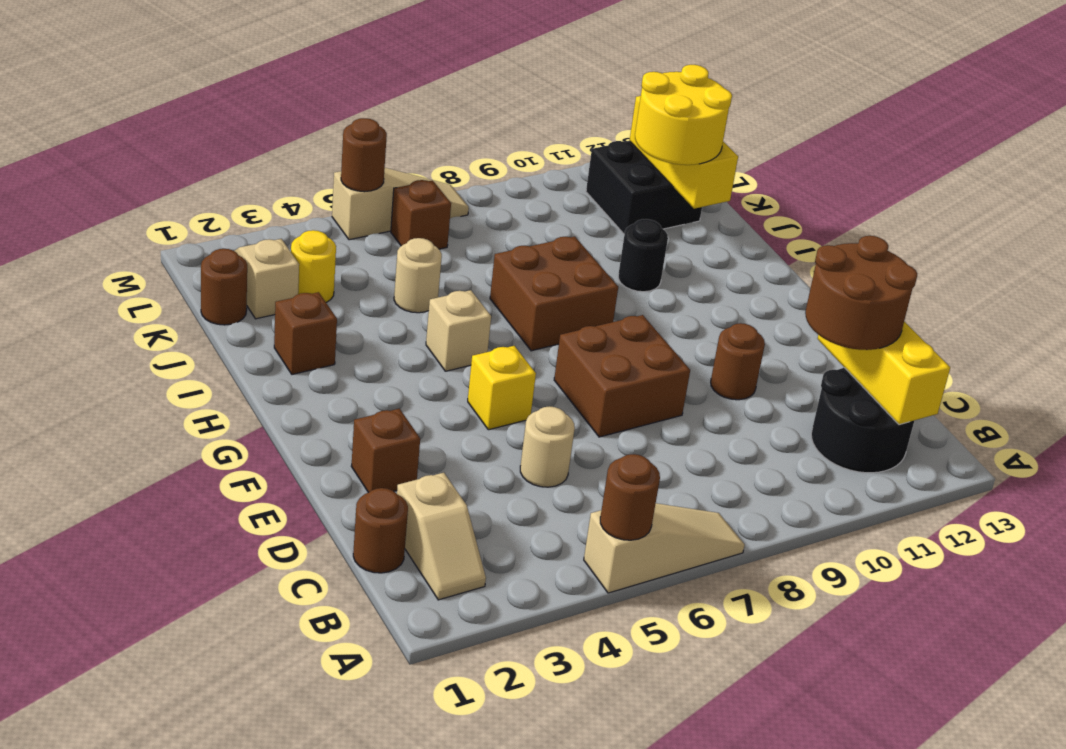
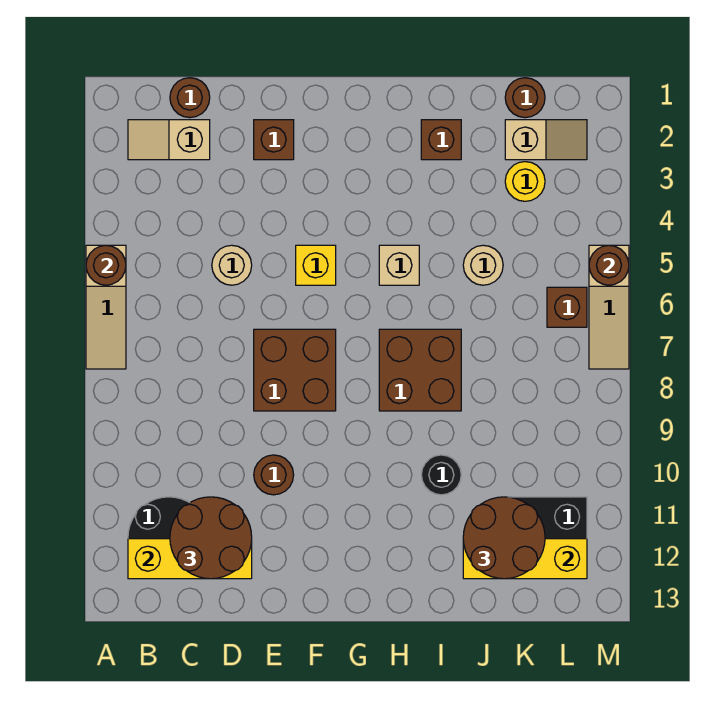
yellow 2x2 round brick [635,65,732,165] -> brown 2x2 round brick [463,497,545,579]

